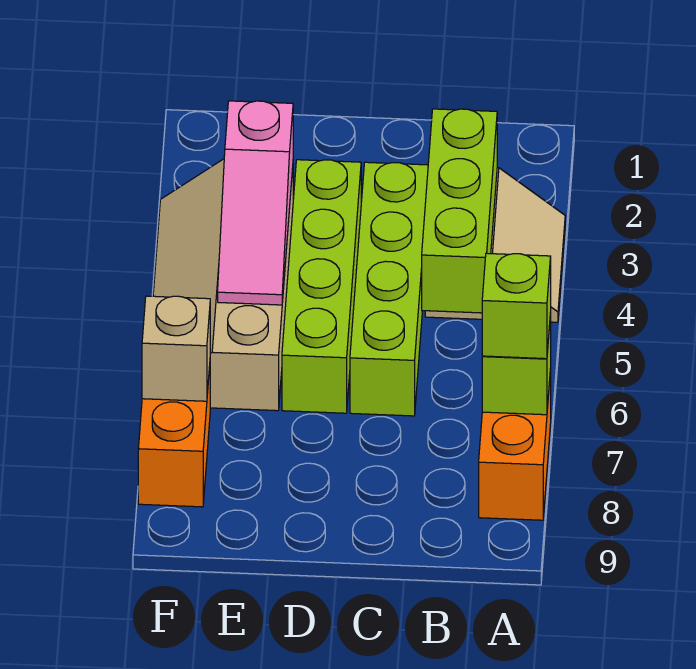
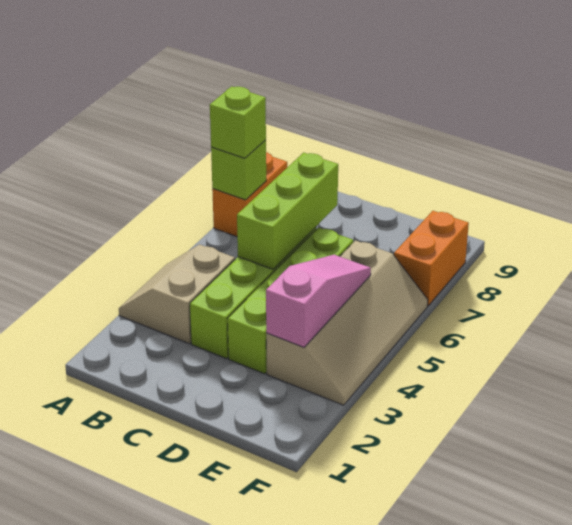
lime 1x3 brick [422,109,497,313] -> lime 1x3 brick moved to [237,153,338,269]
tan 1x1 brick [142,296,210,401] -> none

